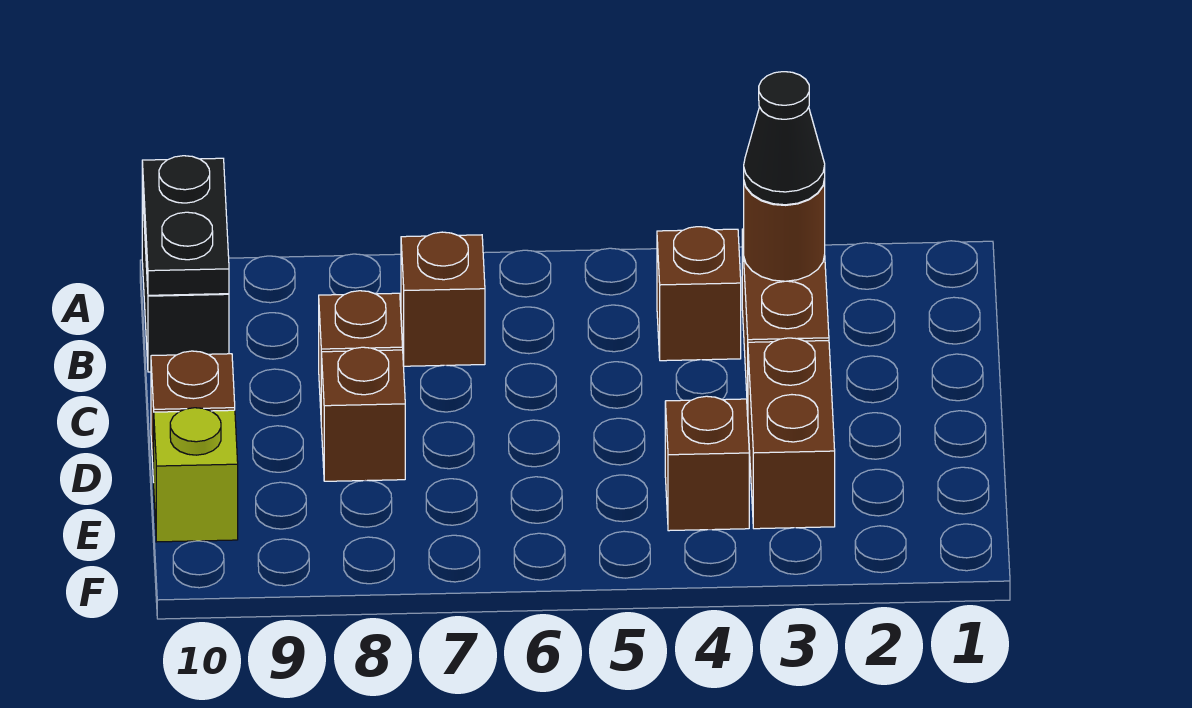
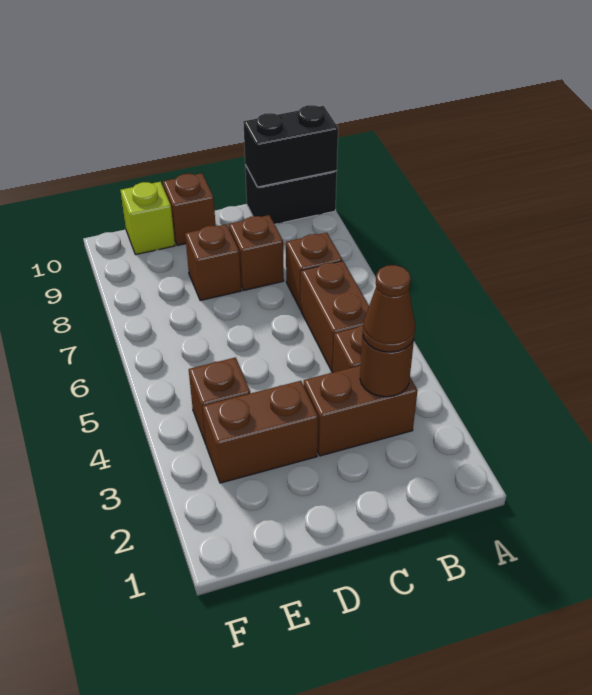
black 1x2 plate [142,156,229,295] -> black 1x2 brick [243,105,338,187]
black 1x1 cone [744,72,825,205] -> brown 1x1 cone [363,265,415,352]
none -> brown 1x2 brick [301,261,369,372]

